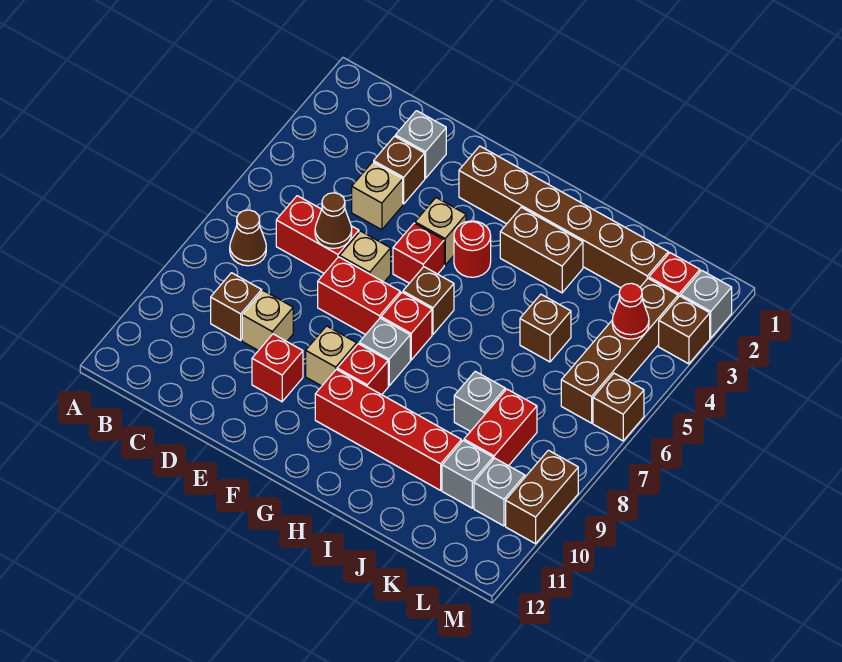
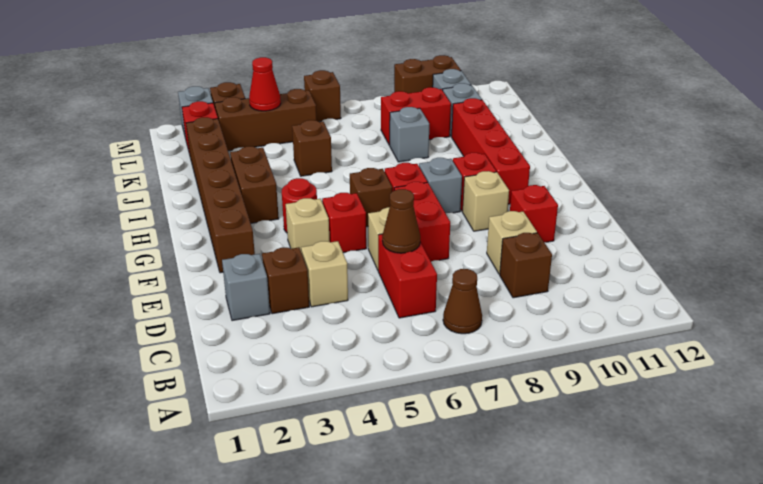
brown 1x4 brick [561,278,678,423] -> brown 1x3 brick [215,89,316,151]

